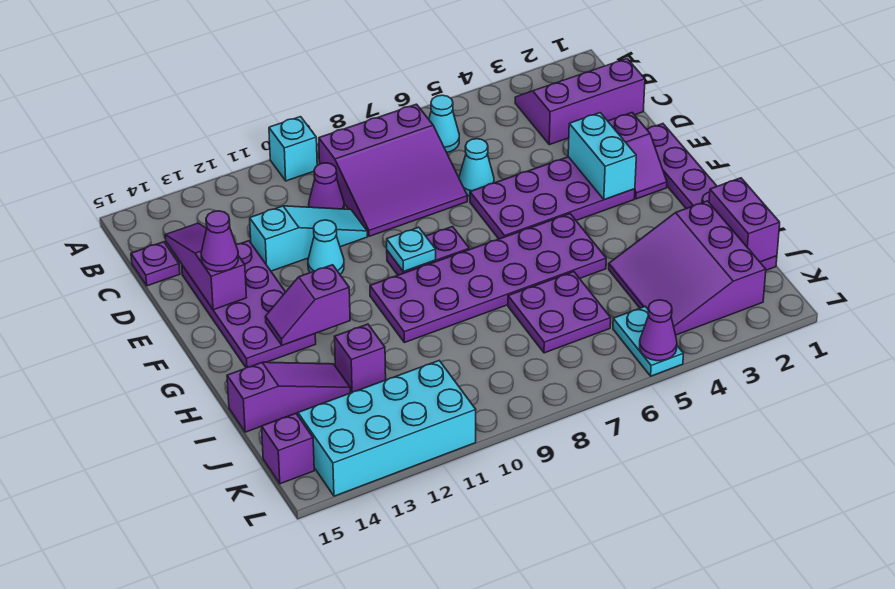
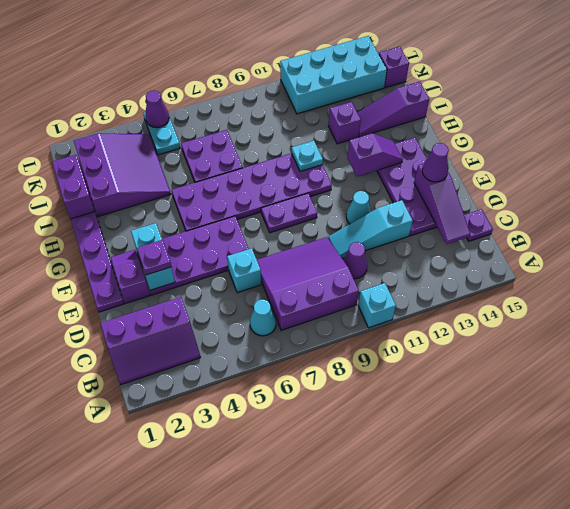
cyan 1x1 cone [459,139,494,196] -> cyan 1x1 brick [227,248,261,293]
none -> purple 1x1 plate [137,240,171,275]
cyan 1x1 plate [387,227,436,272] -> cyan 1x1 plate moved to [292,141,323,171]

